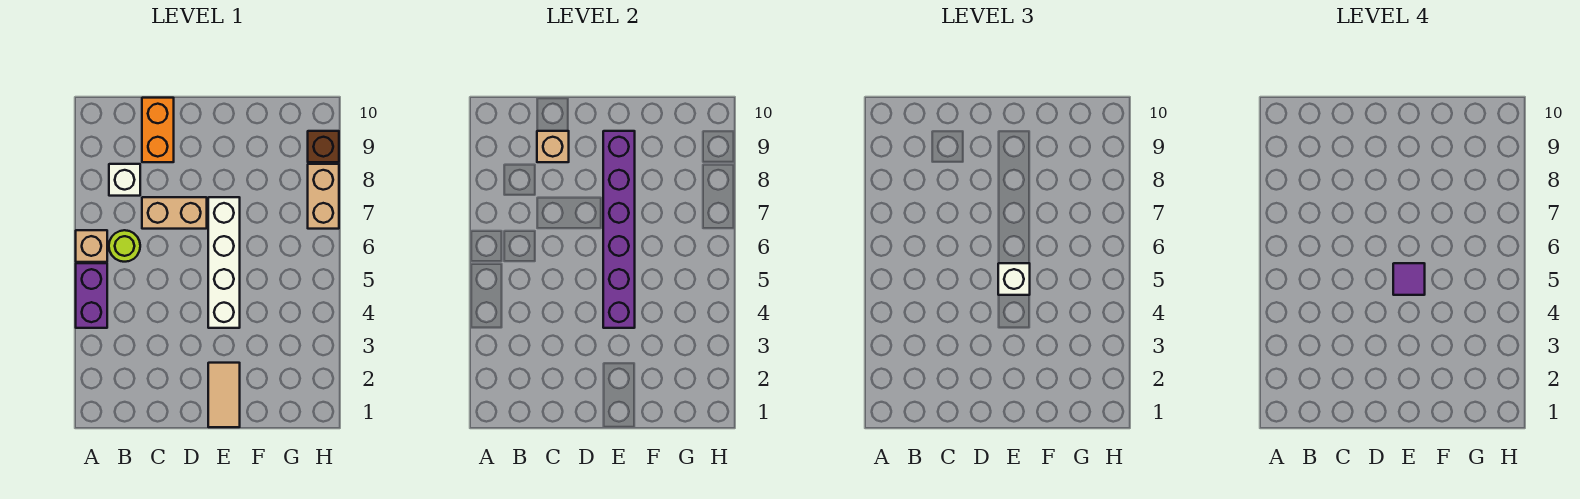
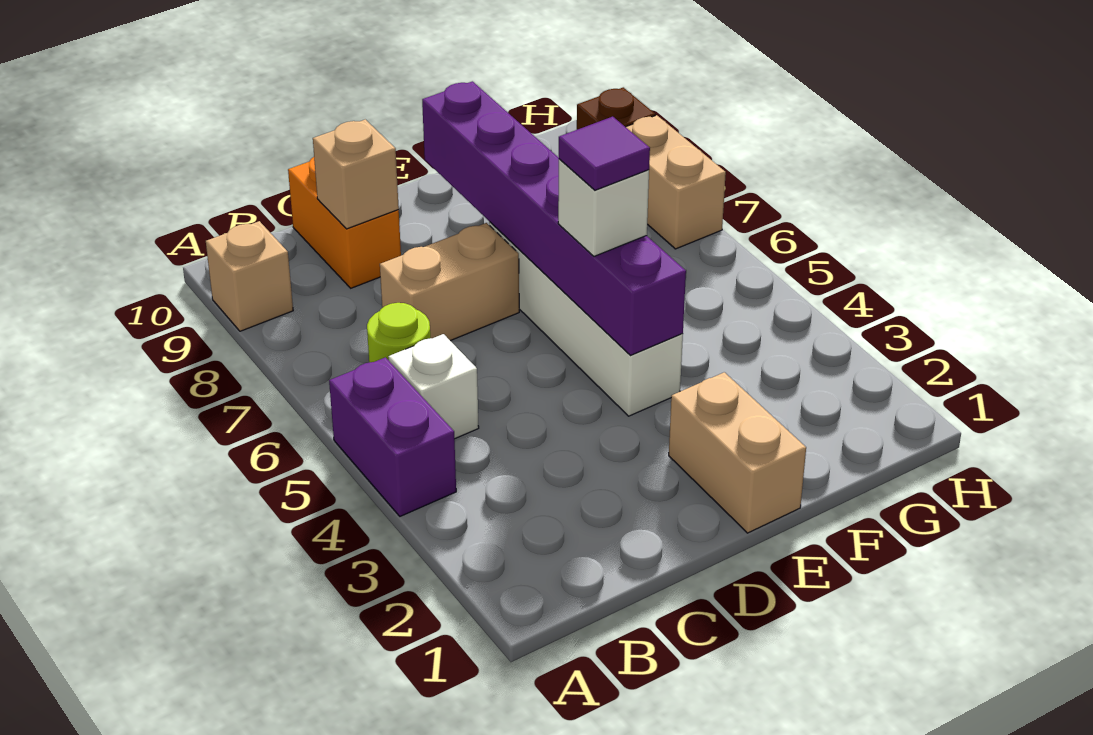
tan 1x1 brick [76,230,107,262] -> tan 1x1 brick moved to [206,221,293,331]
white 1x1 brick [109,164,140,196] -> white 1x1 brick moved to [388,334,479,439]
tan 1x2 tile [208,363,240,427] -> tan 1x2 brick [669,372,806,533]

